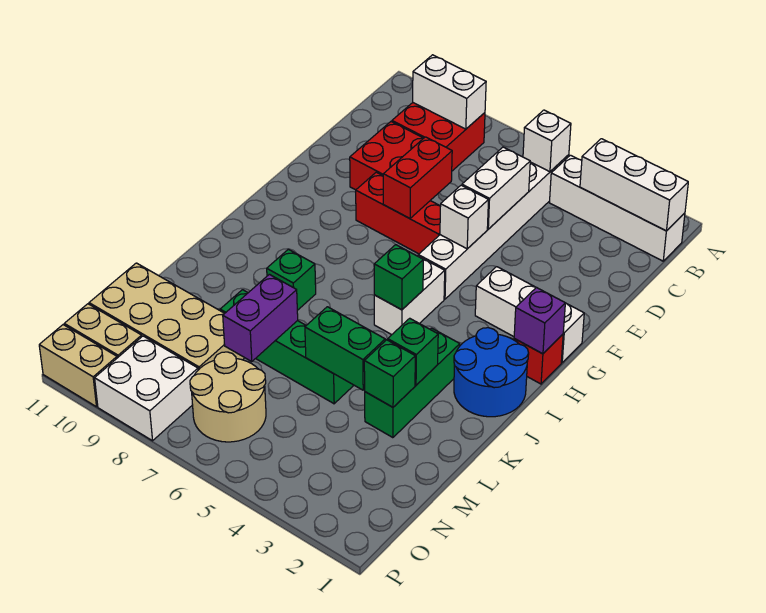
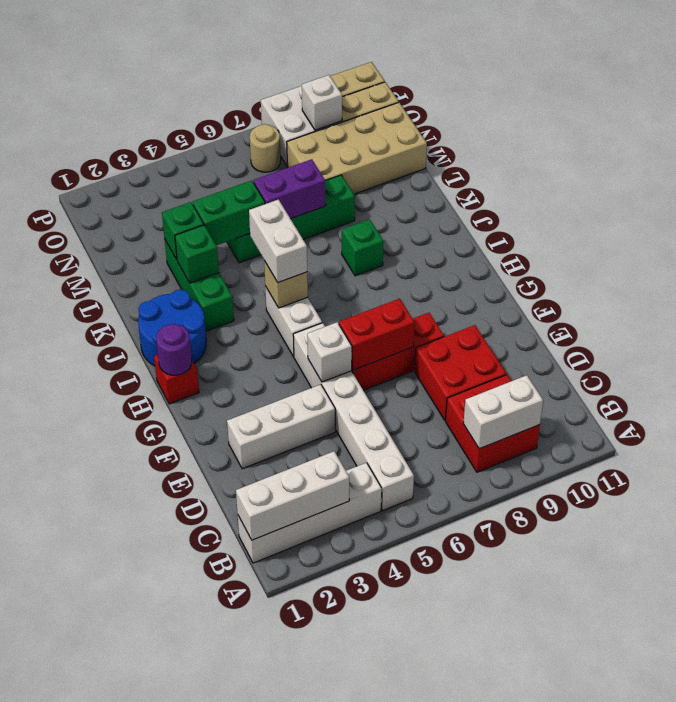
white 1x1 brick [523,110,571,172] -> white 1x1 brick moved to [302,75,342,130]
white 1x2 brick [462,147,530,229] -> white 1x2 brick moved to [249,200,307,282]
red 1x2 brick [383,137,452,219] -> red 1x2 brick turned to [339,299,415,370]
white 1x3 brick [475,267,584,363] -> white 1x3 brick moved to [227,384,335,469]
purple 1x1 brick [514,287,565,354] -> purple 1x1 round brick [156,324,192,375]
green 1x1 brick [374,245,423,310] -> tan 1x1 brick [264,261,308,308]
purple 1x2 brick [223,274,298,362] -> purple 1x2 brick turned to [254,159,326,219]
tan 2x2 round brick [190,352,266,442] -> tan 1x1 round brick [250,124,281,172]

